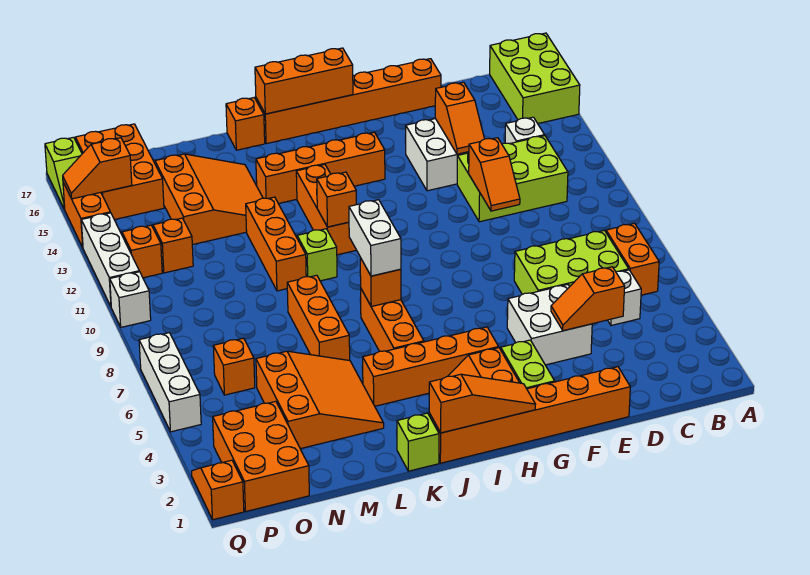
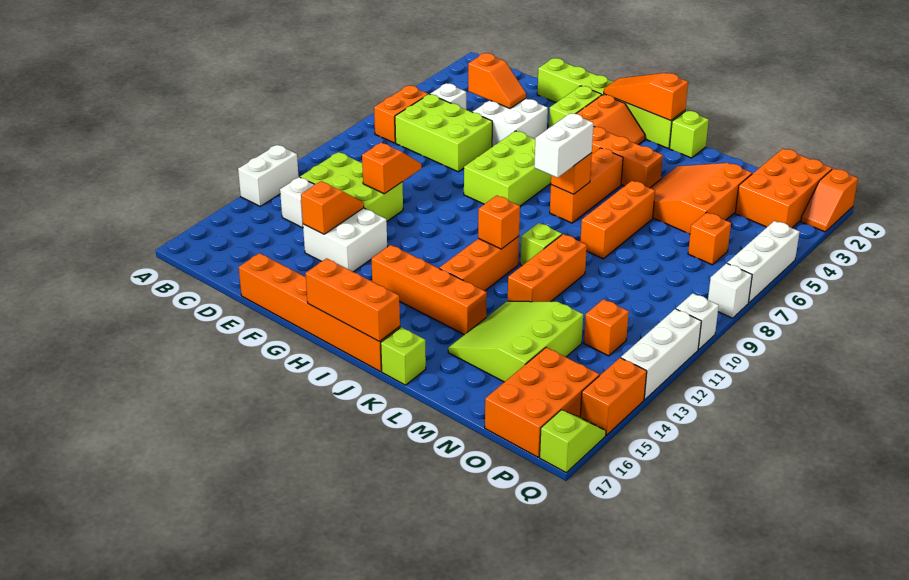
none -> white 1x2 brick [238,145,299,206]
lime 2x3 brick [490,33,580,123] -> lime 2x3 brick moved to [464,131,551,206]
orange 1x6 brick [429,367,630,463] -> lime 1x6 brick [537,58,685,148]
orange 1x1 brick [226,98,265,150] -> lime 1x1 brick [381,327,426,385]
orange 3x3 slope [155,154,263,245] -> lime 3x3 slope [448,301,583,382]
orange 1x1 brick [122,225,162,278] -> none
orange 1x2 slope [63,138,132,199] -> none
none -> white 1x1 brick [708,263,752,318]

